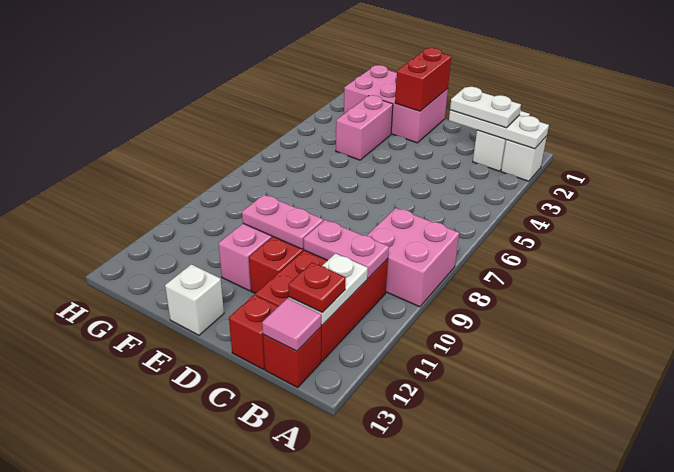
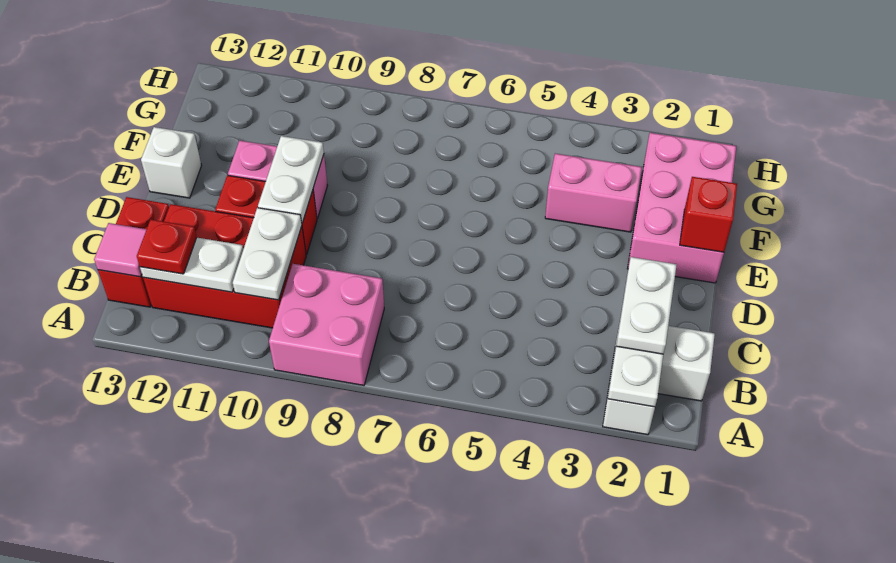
pink 1x2 plate [303,220,389,278] -> white 1x2 plate [233,208,302,300]
pink 1x2 plate [242,195,323,249] -> white 1x2 plate [258,136,324,223]
red 1x2 brick [395,48,451,111] -> red 1x1 brick [680,177,737,252]

